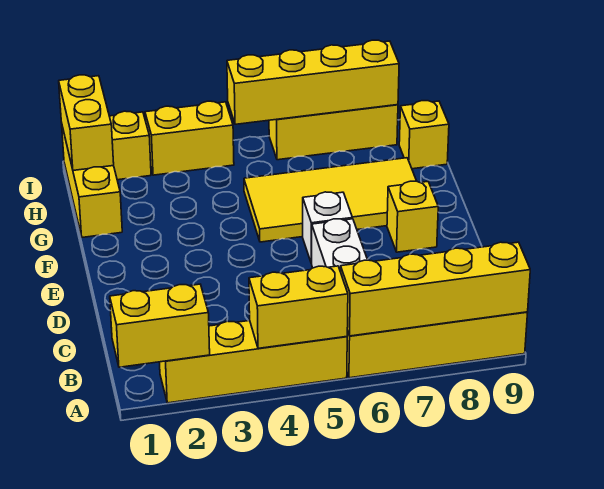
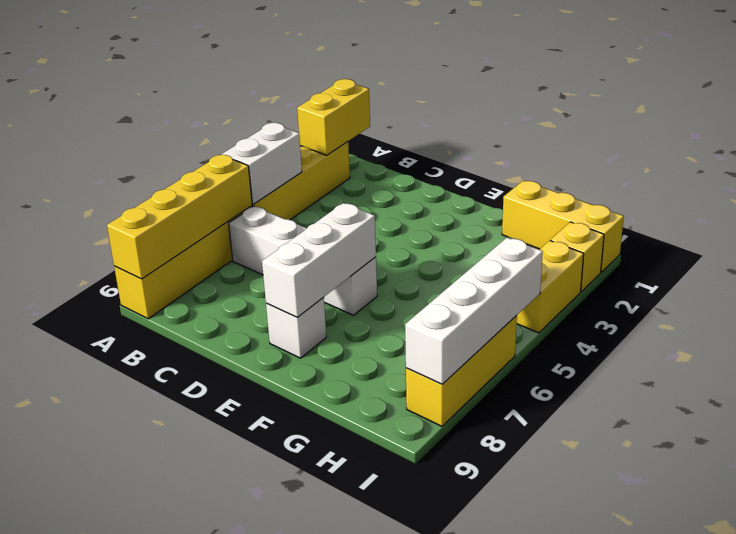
yellow 1x2 brick [249,266,348,348] -> white 1x2 brick [222,123,302,204]
none -> white 1x3 brick [262,203,376,318]
yellow 1x1 brick [387,181,438,252] -> white 1x1 brick [266,297,326,358]
yellow 2x4 tile [244,158,416,242] -> none
yellow 1x2 brick [59,75,114,170] -> none
yellow 1x1 brick [399,101,449,169] -> none
yellow 1x4 brick [227,40,399,124] -> white 1x4 brick [405,238,543,384]

